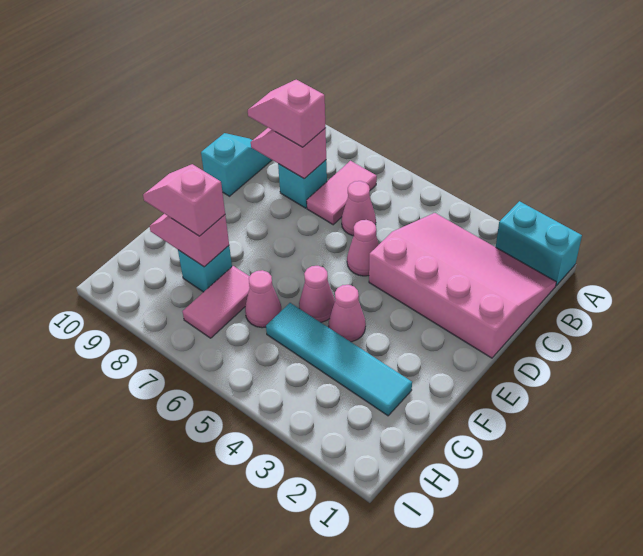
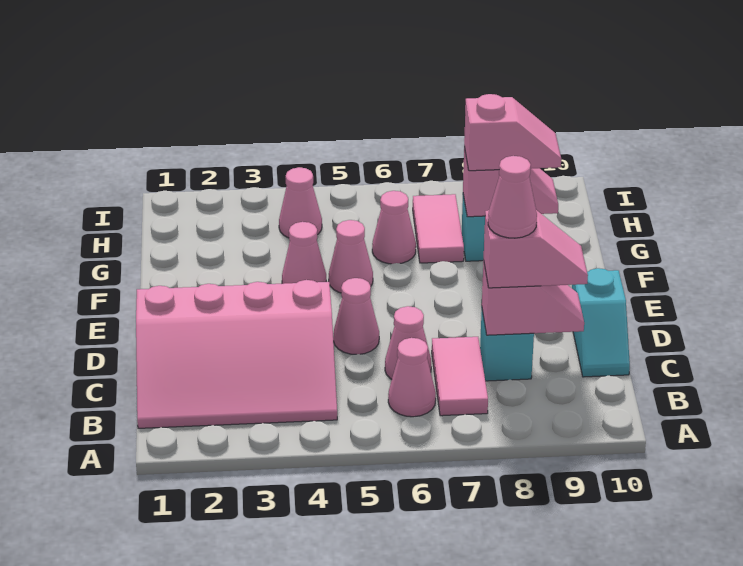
cyan 1x2 brick [496,201,582,286] -> none
none -> pink 1x1 cone [388,338,436,417]
none -> pink 1x1 cone [488,156,537,238]
cyan 1x4 tile [266,303,412,416] -> none
none -> pink 1x1 cone [279,167,322,238]

